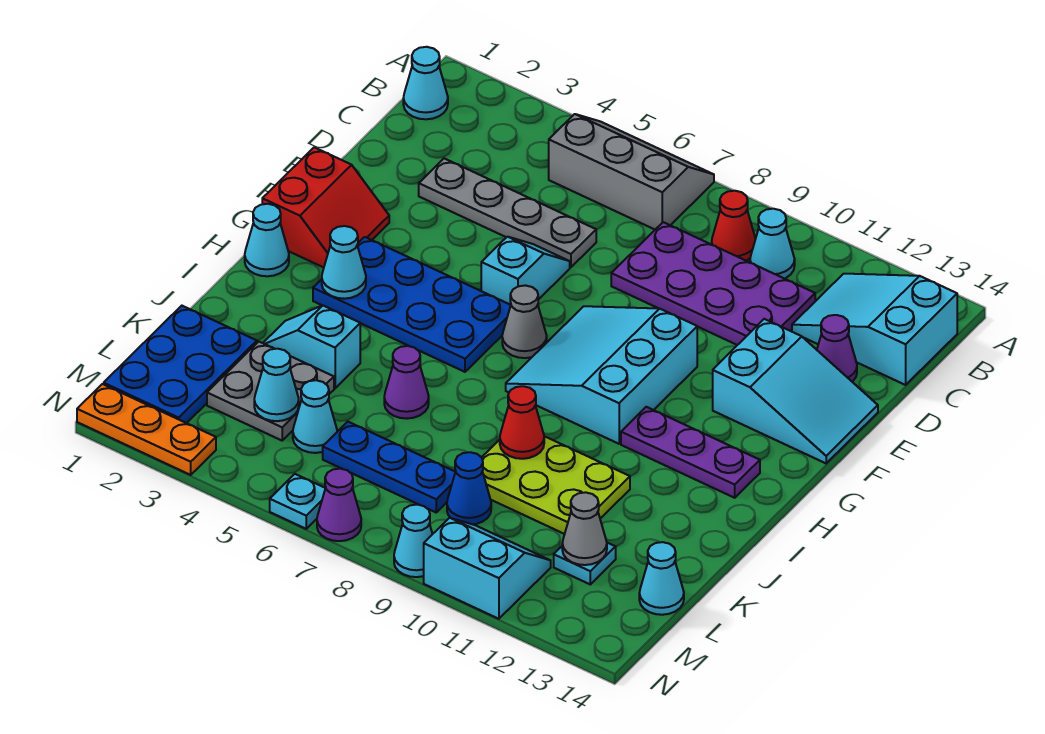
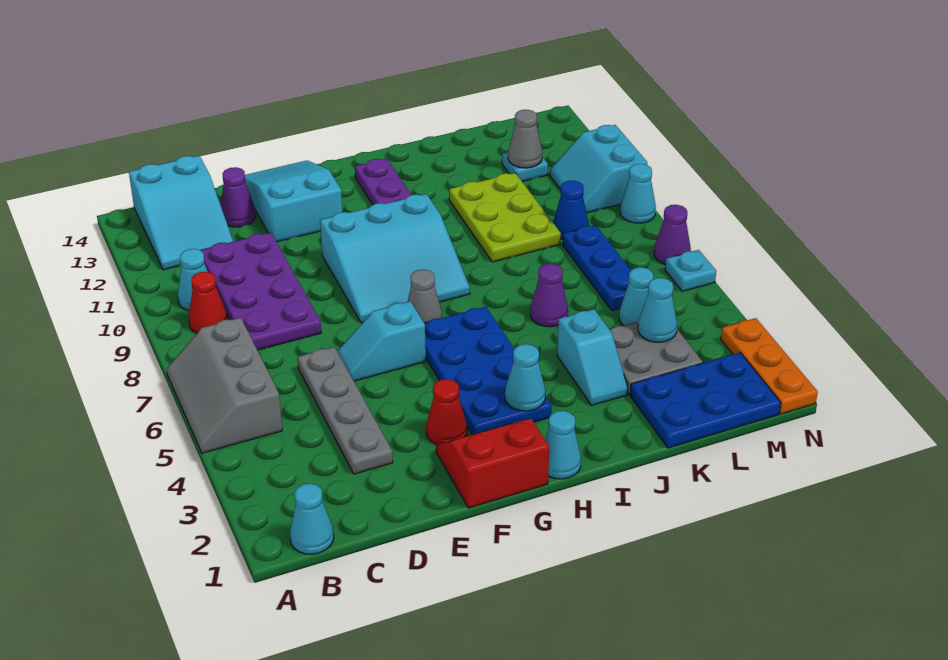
red 1x1 cone [500,386,544,459] -> red 1x1 cone moved to [426,379,467,445]
cyan 1x1 cone [639,542,684,615] -> none

